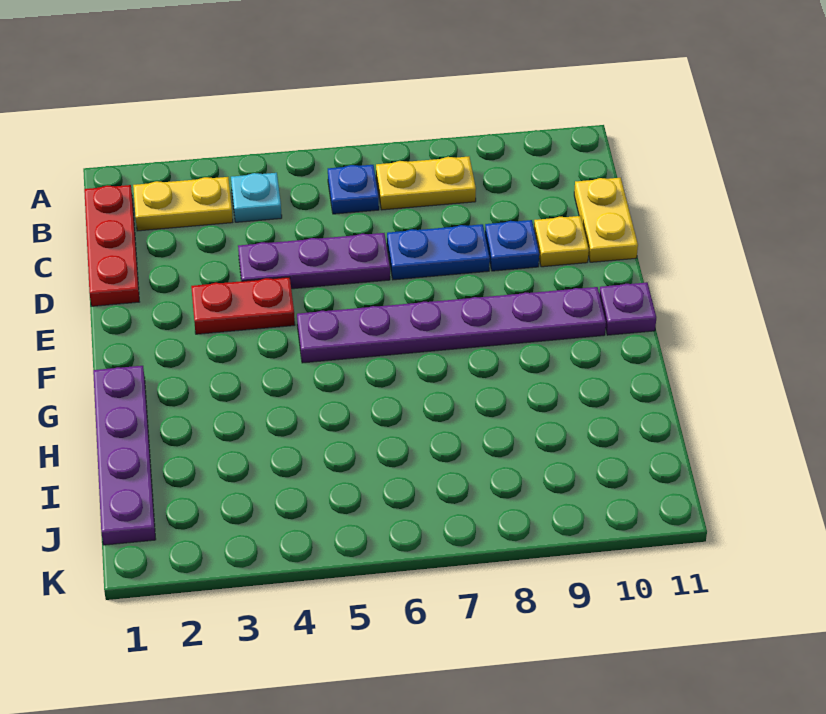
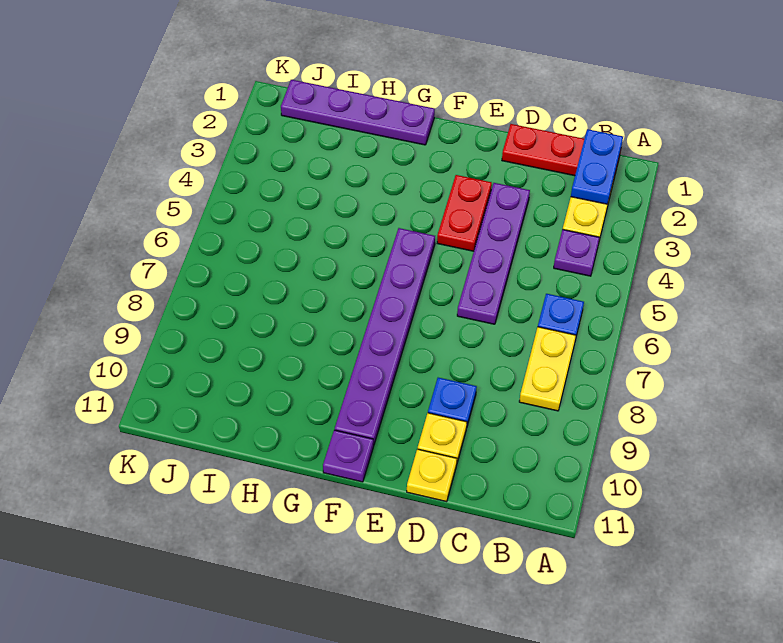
cyan 1x1 plate [231,173,282,222] -> purple 1x1 plate [554,229,600,276]
yellow 1x2 plate [574,178,638,262] -> yellow 1x1 plate [407,449,457,502]
purple 1x3 plate [238,233,390,289] -> purple 1x4 plate [457,183,530,324]
blue 1x2 plate [387,224,490,280] -> blue 1x2 plate moved to [571,129,623,204]

